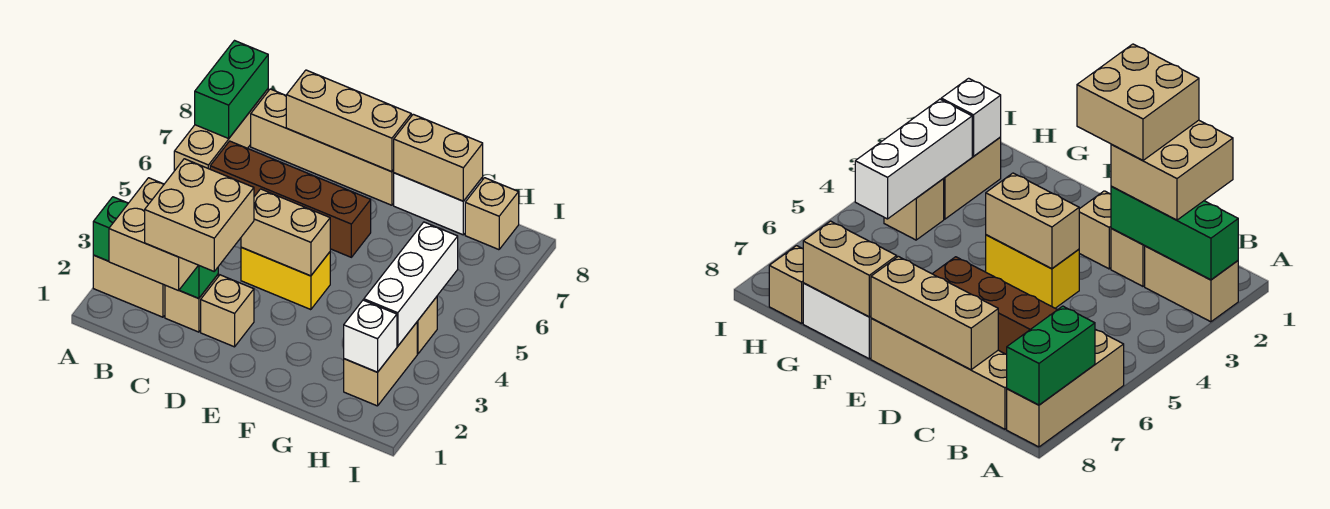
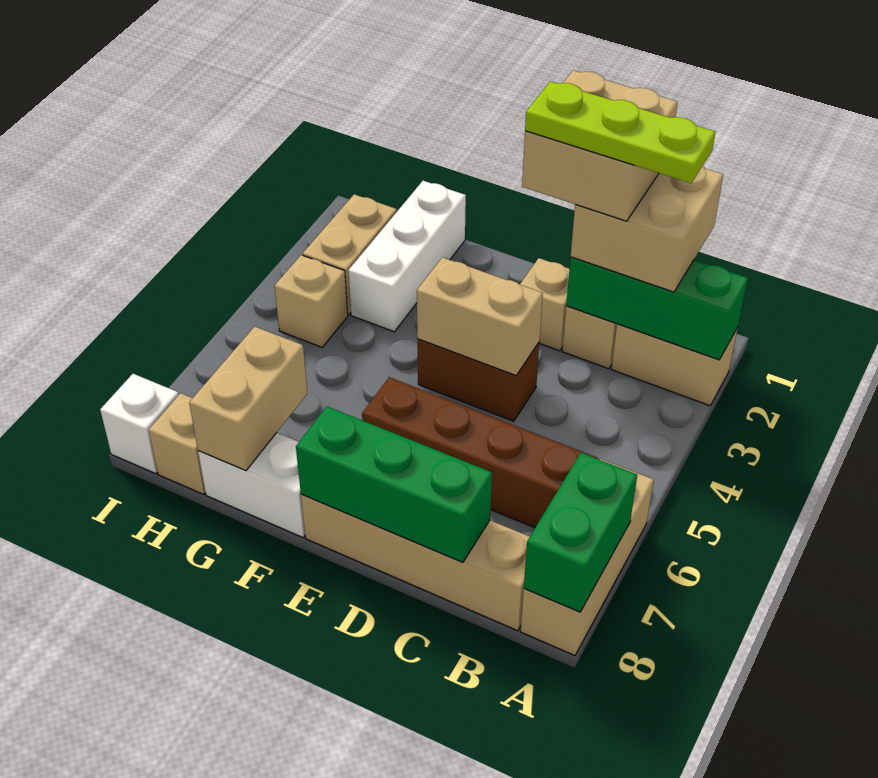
none -> lime 1x3 plate [525,81,715,183]
tan 1x3 brick [286,70,411,172] -> green 1x3 brick [296,407,492,562]
yellow 1x2 brick [241,247,330,310] -> brown 1x2 brick [418,339,539,421]
tan 1x2 brick [394,114,483,201] -> tan 1x2 brick turned to [189,327,308,471]
white 1x1 brick [344,300,397,372] -> white 1x1 brick moved to [100,374,179,474]
white 1x3 brick [364,222,458,346] -> white 1x3 brick moved to [348,181,466,332]

